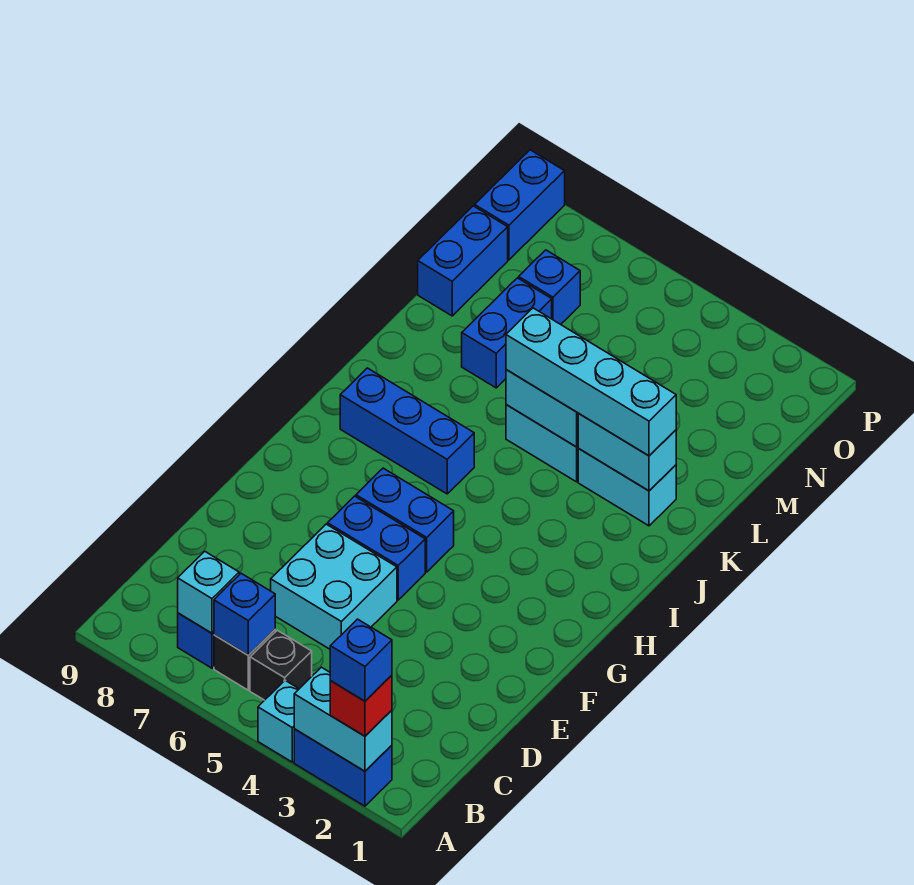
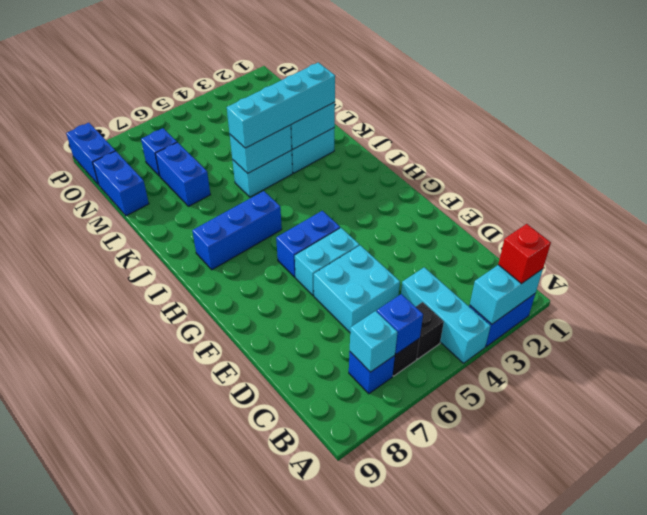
blue 1x1 brick [330,619,392,701] -> none
cyan 1x1 brick [258,680,299,762] -> cyan 1x3 brick [401,267,491,363]
blue 1x2 brick [328,496,425,600] -> cyan 1x2 brick [295,228,359,295]

